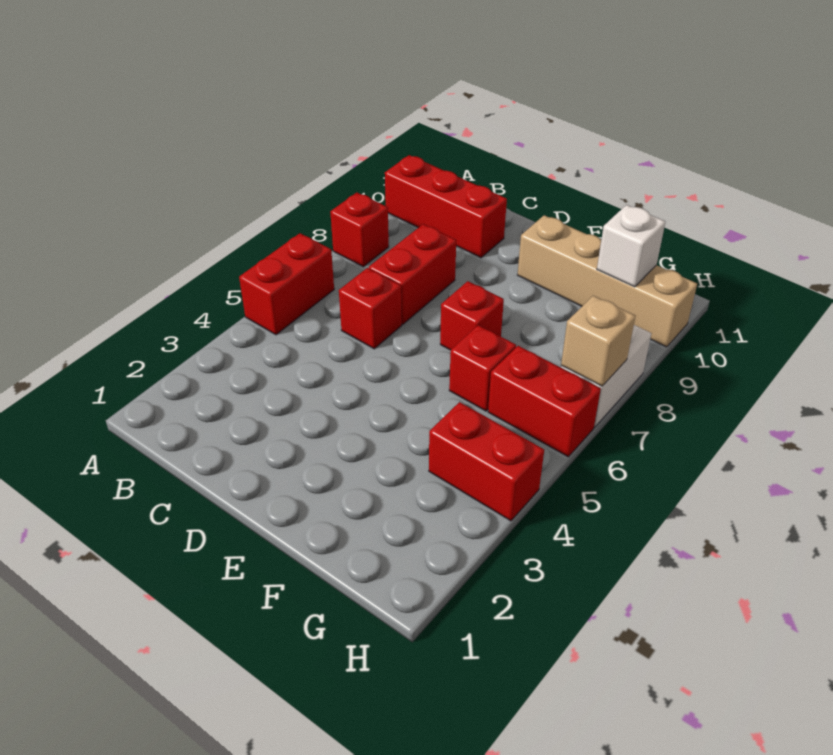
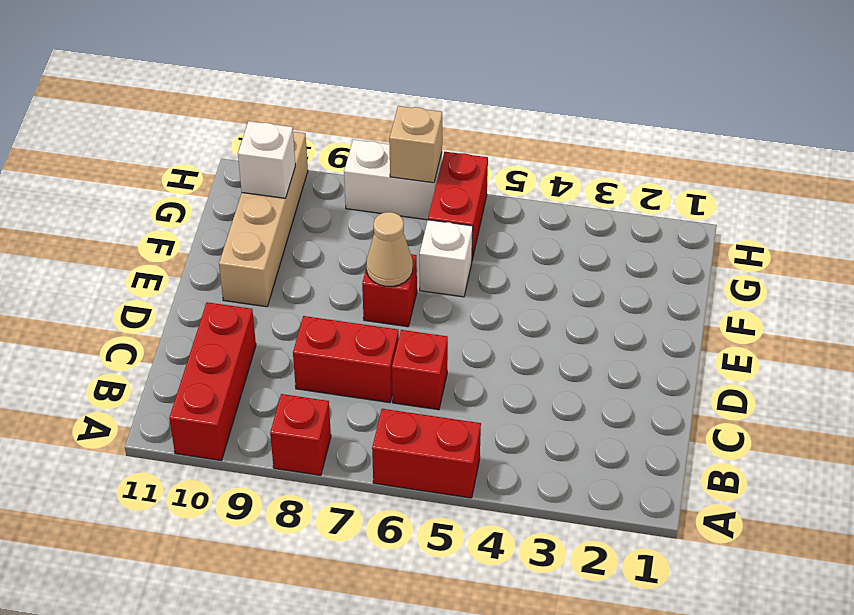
none -> tan 1x1 cone [366,212,413,286]
red 1x1 brick [449,325,516,411] -> white 1x1 brick [419,220,473,297]
red 1x2 brick [429,402,544,521] -> none

